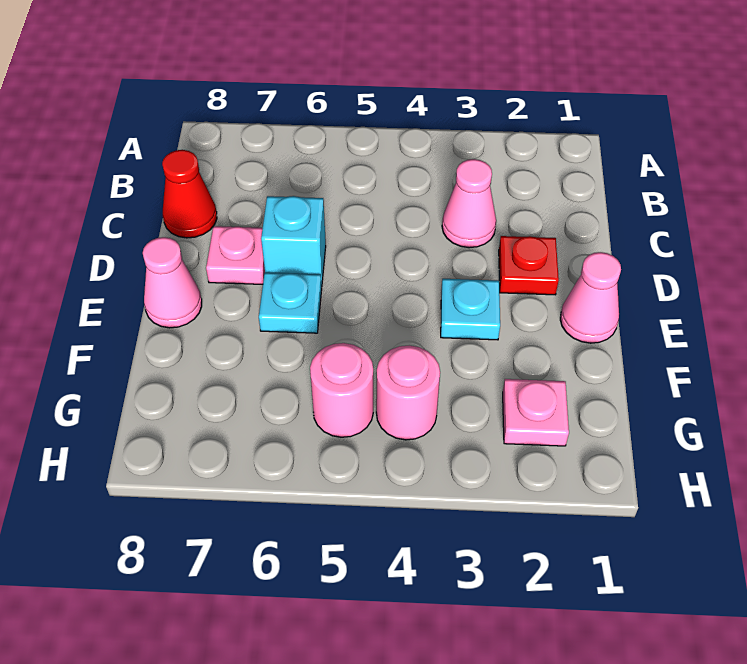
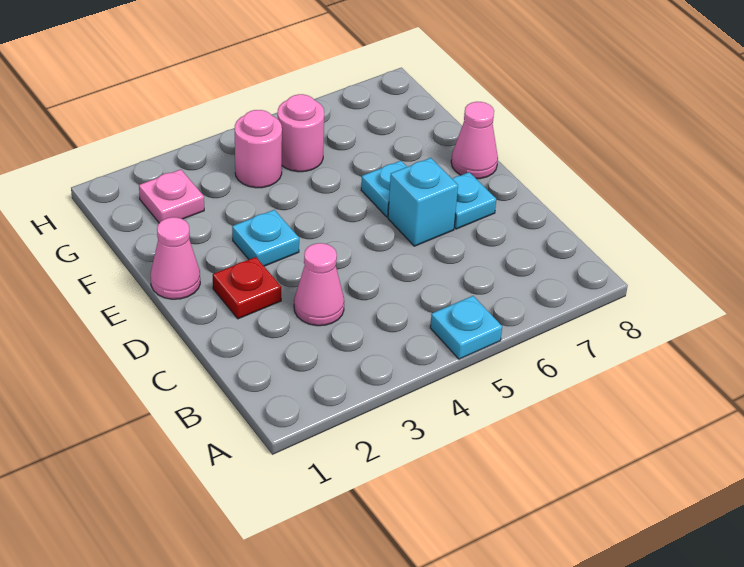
none -> cyan 1x1 plate [430,296,502,359]
red 1x1 cone [162,150,217,238] -> none
pink 1x1 plate [206,226,265,284] -> cyan 1x1 plate [453,172,496,229]

